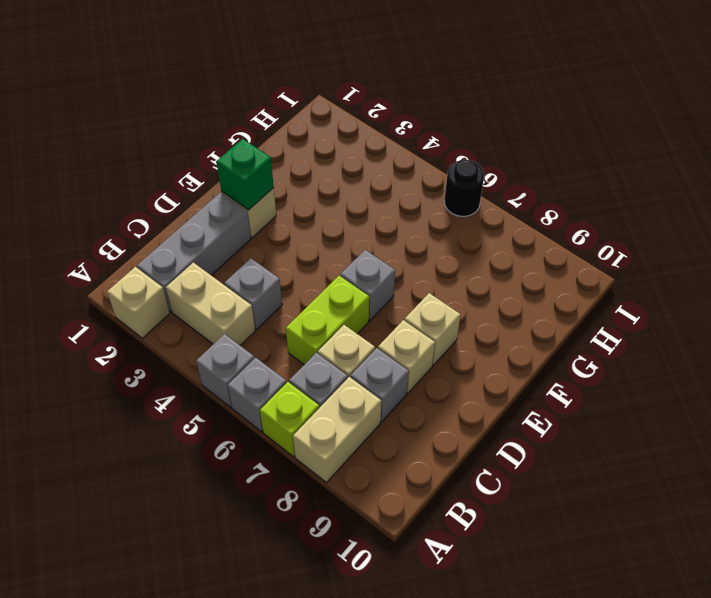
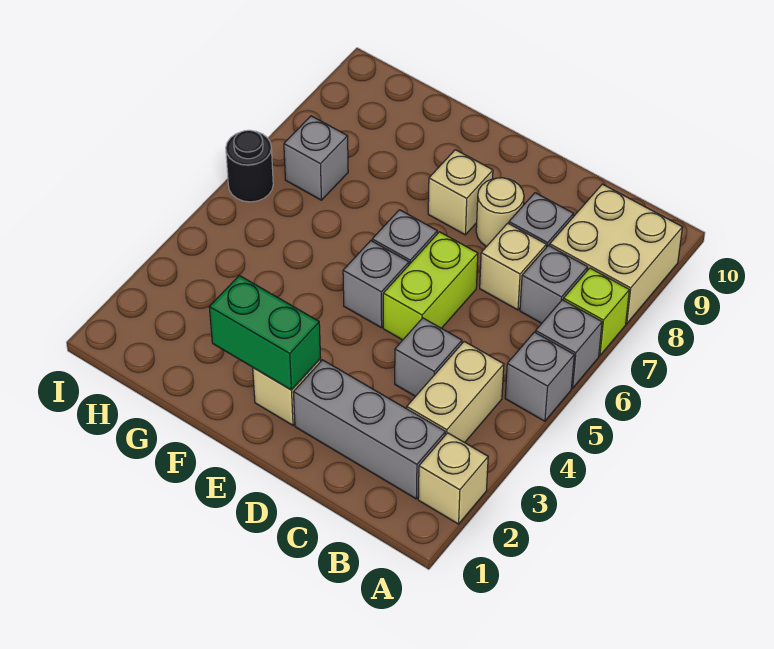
tan 1x2 brick [293,377,381,482] -> tan 2x2 brick [550,184,683,324]
lime 1x2 brick [286,276,369,365] -> lime 1x2 brick turned to [383,232,478,340]
tan 1x1 brick [378,320,435,393] -> tan 1x1 round brick [476,178,524,247]
green 1x1 brick [216,139,274,210] -> green 1x2 brick [209,275,321,390]
none -> grey 1x1 brick [343,241,409,328]
none -> grey 1x1 brick [284,116,348,200]

